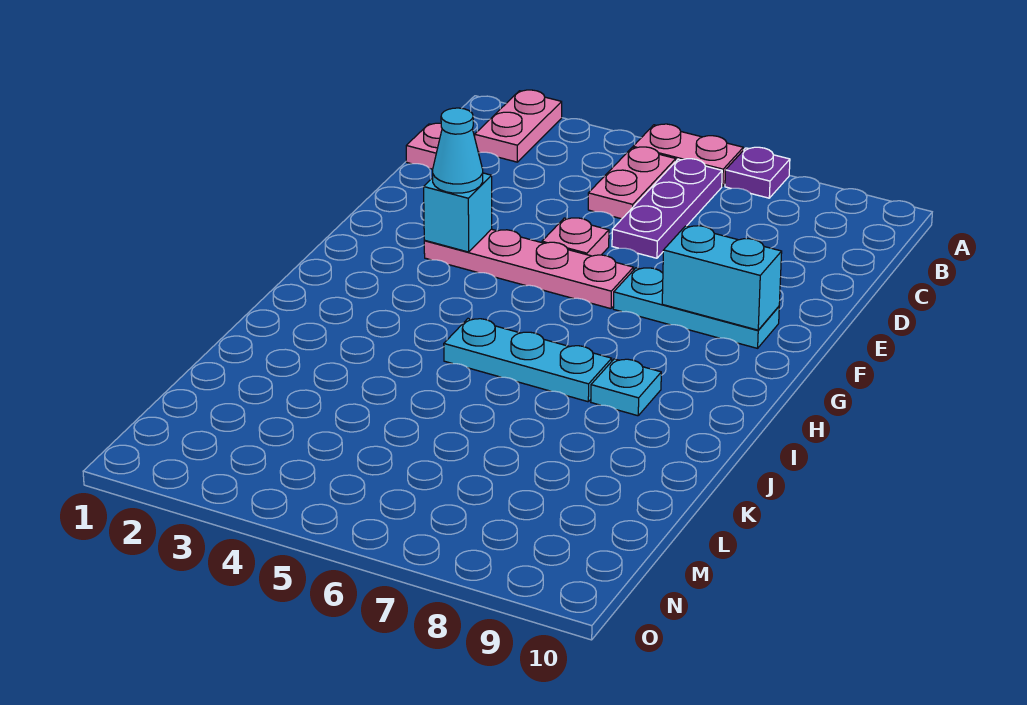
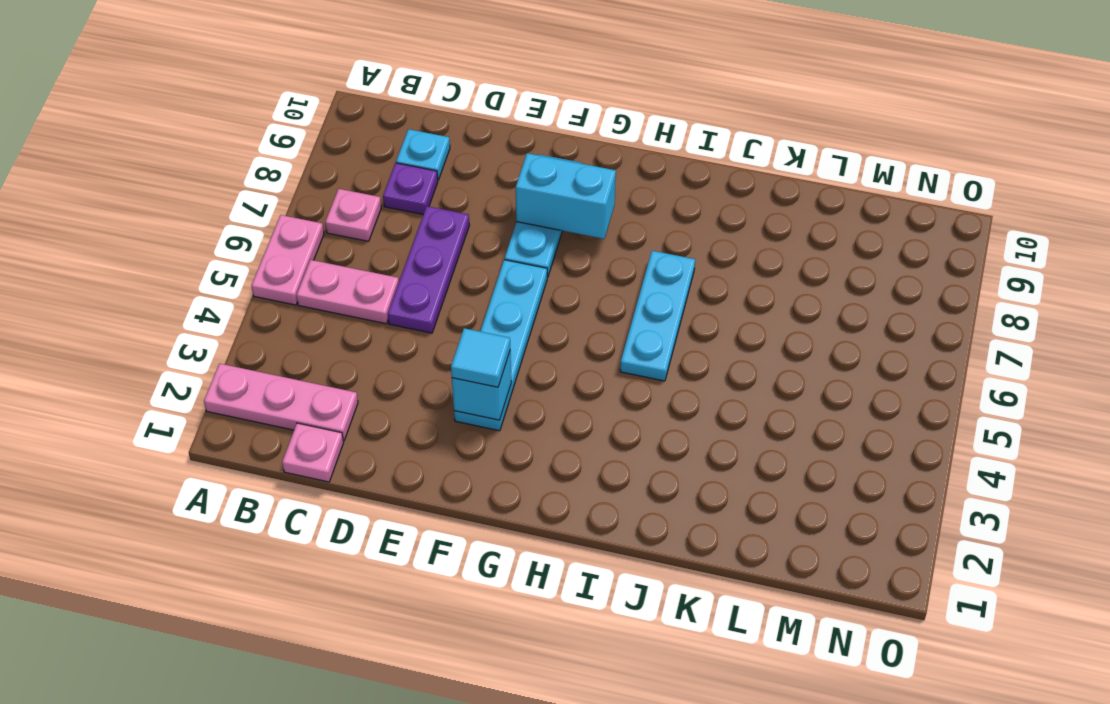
pink 1x2 plate [475,90,562,162] -> pink 1x3 plate [204,364,358,441]
purple 1x1 plate [725,147,790,198] -> purple 1x1 plate moved to [383,163,438,214]
purple 1x3 plate [612,159,722,258] -> purple 1x3 plate turned to [388,206,469,333]
pink 1x1 plate [542,218,609,256] -> pink 1x1 plate moved to [325,189,381,241]
pink 1x4 plate [424,229,634,309] -> cyan 1x4 plate [454,260,547,431]
cyan 1x1 cone [433,108,483,193] -> cyan 1x1 tile [451,328,510,387]
cyan 1x2 brick [662,226,782,330] -> cyan 1x2 brick turned to [516,153,616,239]
cyan 1x1 plate [591,359,661,416] -> cyan 1x1 plate moved to [396,129,450,180]

